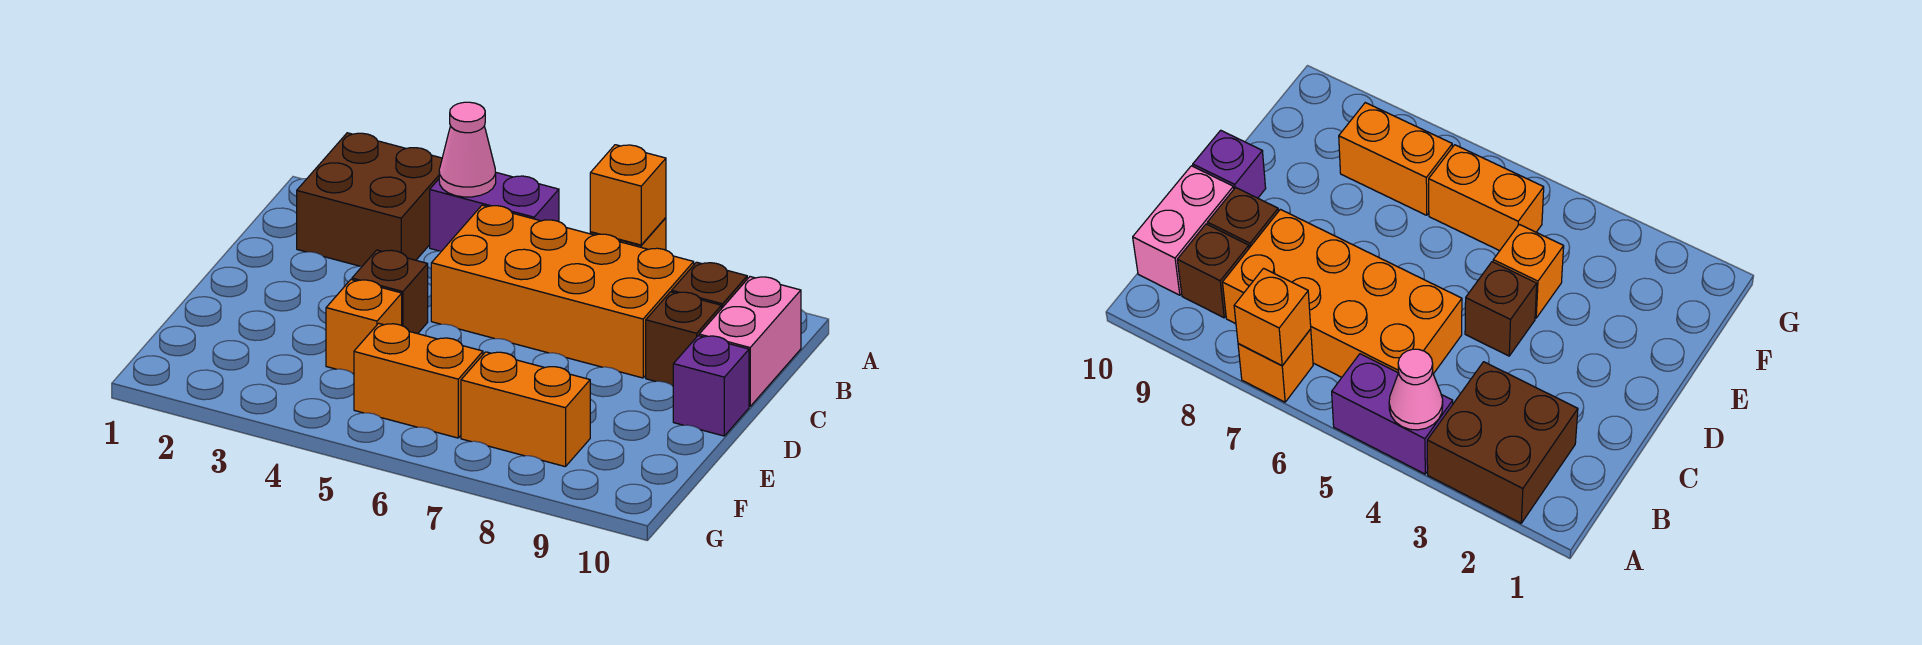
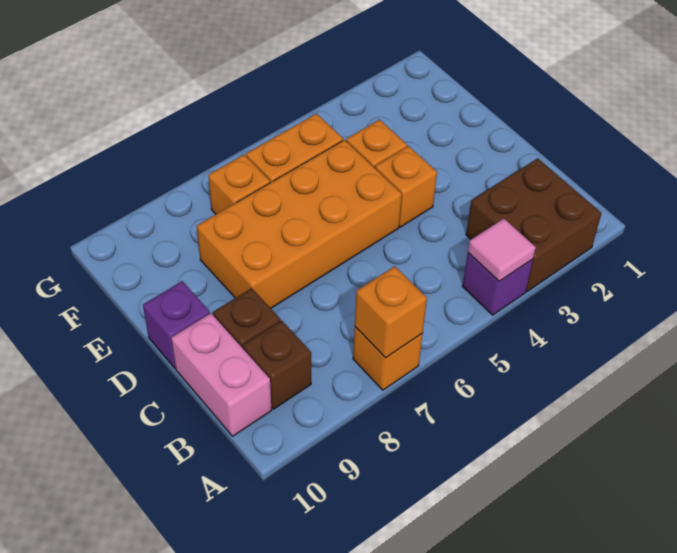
purple 1x2 brick [430,172,559,251] -> purple 1x1 brick [462,253,533,315]
pink 1x1 cone [439,102,496,197] -> pink 1x1 tile [468,219,536,281]
orange 2x4 brick [431,205,694,378] -> orange 2x4 brick moved to [197,140,402,308]
brown 1x1 brick [352,250,428,334] -> orange 1x1 brick [375,146,437,227]
orange 1x2 brick [461,352,590,467] -> orange 1x1 brick [208,155,270,214]

